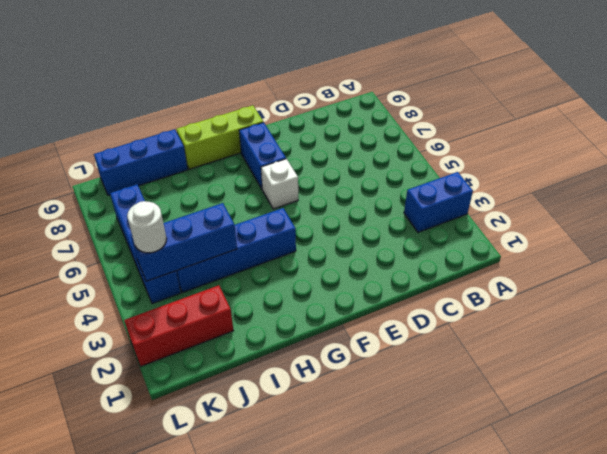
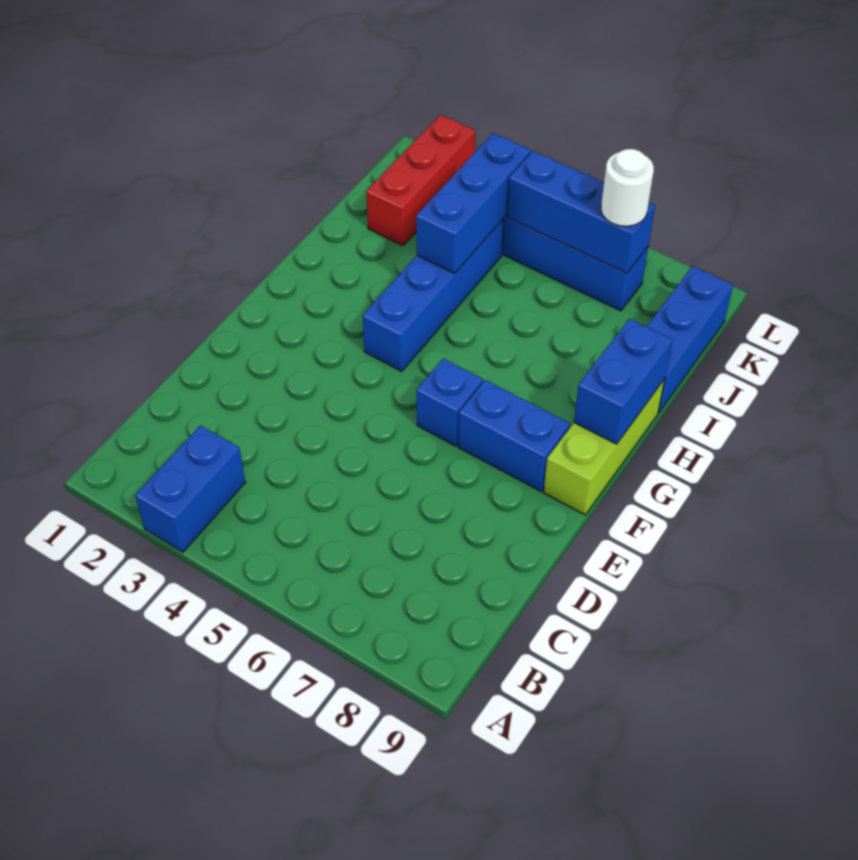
white 1x1 brick [261,159,298,209] -> blue 1x1 brick [417,359,483,446]
none -> blue 1x2 brick [574,319,673,444]
white 1x1 round brick [127,201,167,253] -> white 1x1 round brick moved to [601,149,654,226]
none -> blue 1x3 brick [507,151,655,273]

